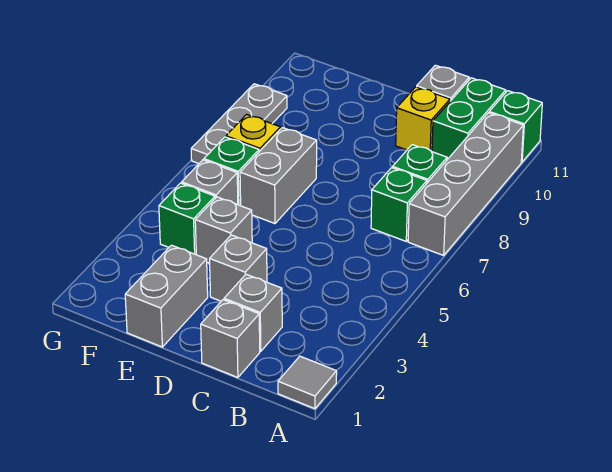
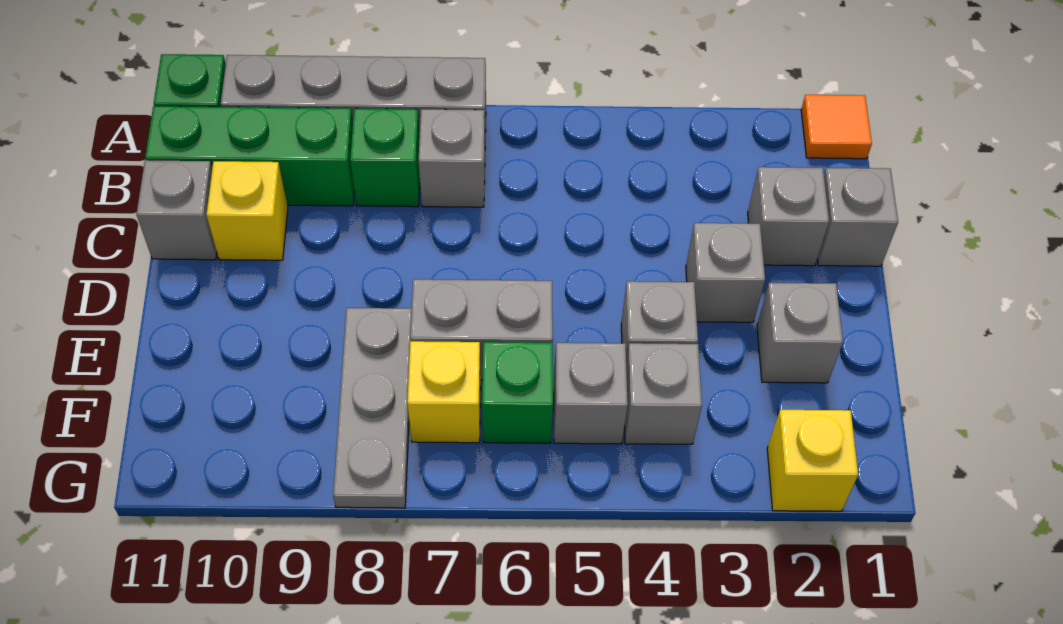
grey 1x1 tile [278,356,337,409] -> orange 1x1 tile [801,95,872,159]
green 1x1 brick [371,168,427,241] -> grey 1x1 brick [419,109,485,207]
green 1x2 brick [432,78,506,160] -> green 1x3 brick [145,106,355,206]
grey 1x2 brick [125,245,208,347] -> grey 1x1 brick [757,283,843,383]
green 1x1 brick [159,183,215,255] -> grey 1x1 brick [625,343,702,444]
none -> yellow 1x1 brick [767,410,858,511]
grey 1x3 plate [191,84,287,164] -> grey 1x3 plate turned to [333,308,412,508]

